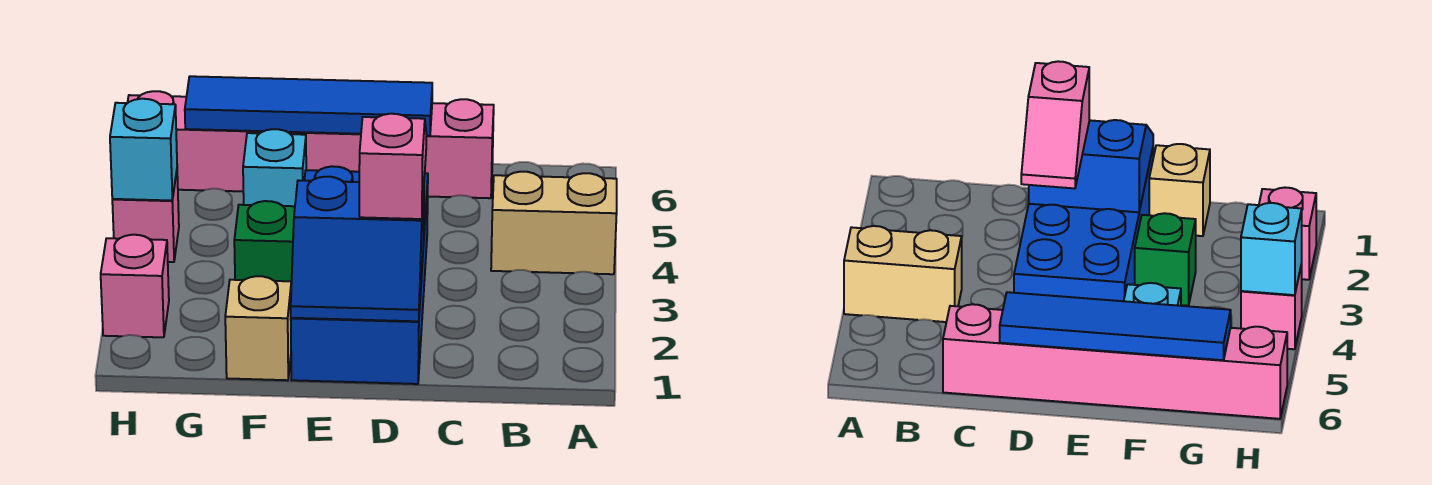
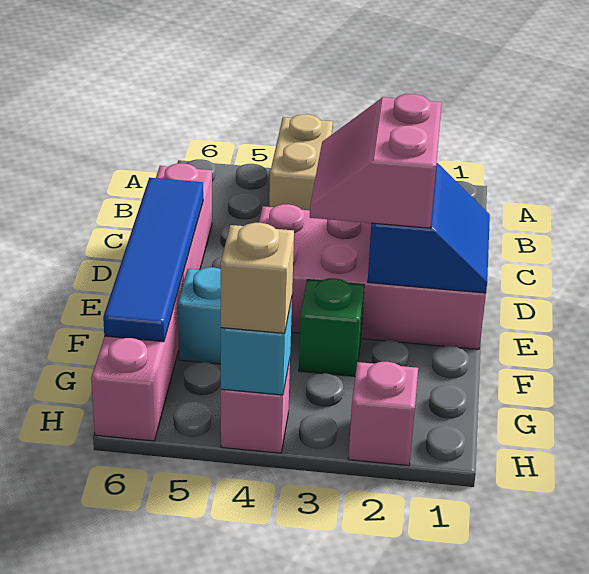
blue 2x4 brick [291,166,428,384] -> pink 2x4 brick [259,204,486,349]
pink 1x2 slope [359,114,427,219] -> pink 2x2 slope [310,94,442,228]
tan 1x1 brick [225,276,291,380] -> tan 1x1 brick moved to [221,223,294,333]

